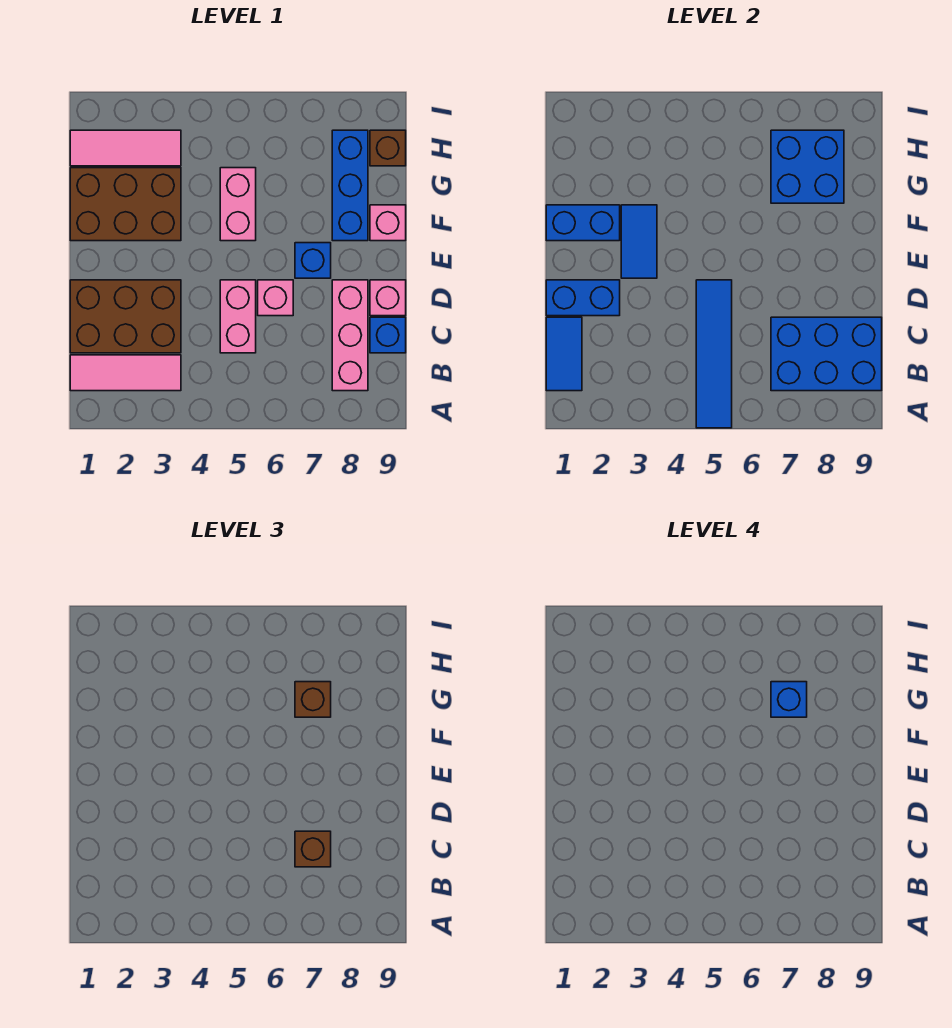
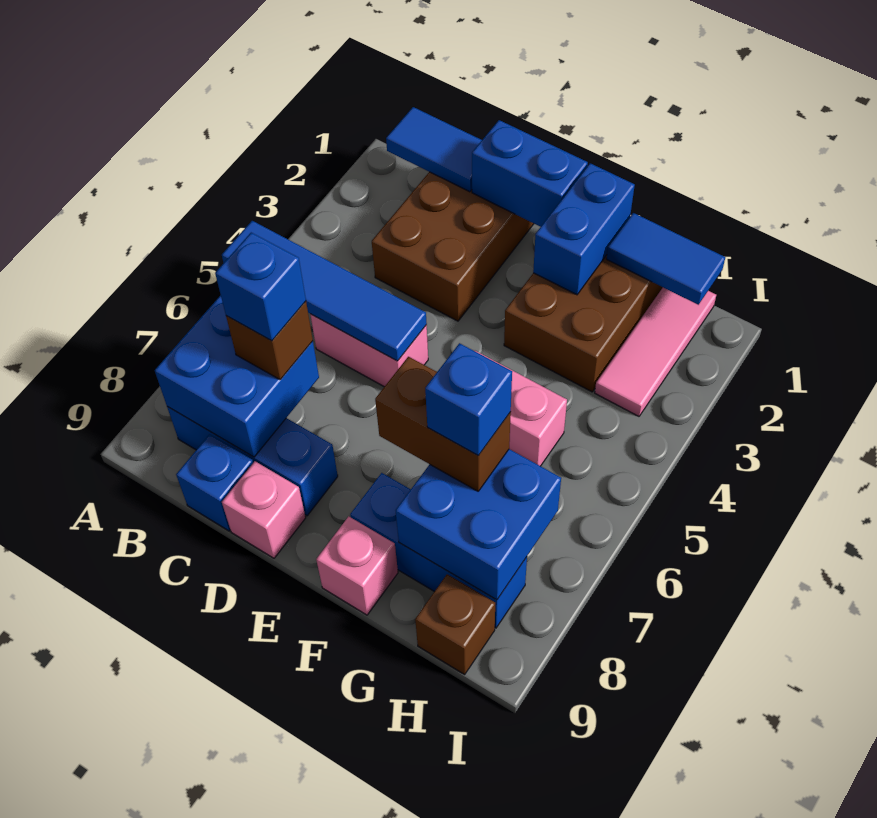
pink 1x3 tile [70,355,181,391] -> none
blue 2x3 brick [771,317,882,391] -> blue 2x2 brick [155,295,319,457]
pink 1x3 brick [332,280,368,391] -> blue 1x3 brick [167,407,338,516]
blue 1x2 brick [546,280,620,316] -> blue 1x2 brick turned to [472,120,588,227]
pink 1x1 brick [258,280,293,316] -> none
blue 1x2 tile [621,205,657,278] -> blue 1x2 tile moved to [606,213,725,305]
blue 1x1 brick [295,243,331,278] -> blue 1x1 brick moved to [215,233,306,341]
brown 1x1 brick [295,682,331,717] -> brown 1x2 brick [375,357,511,491]

